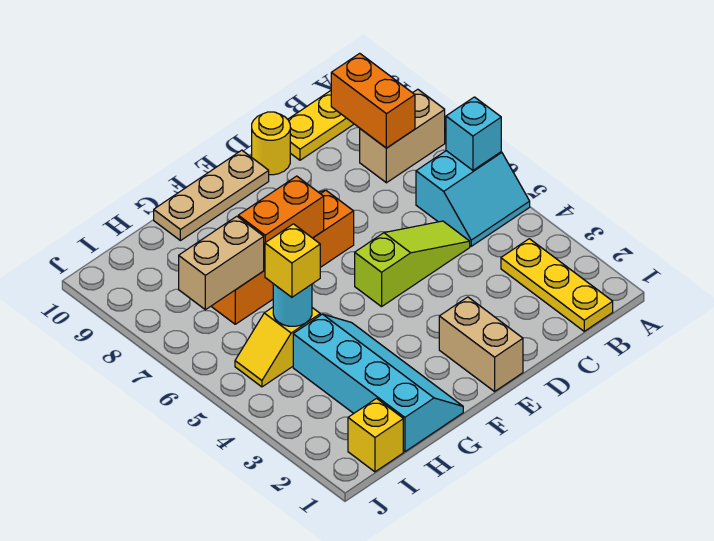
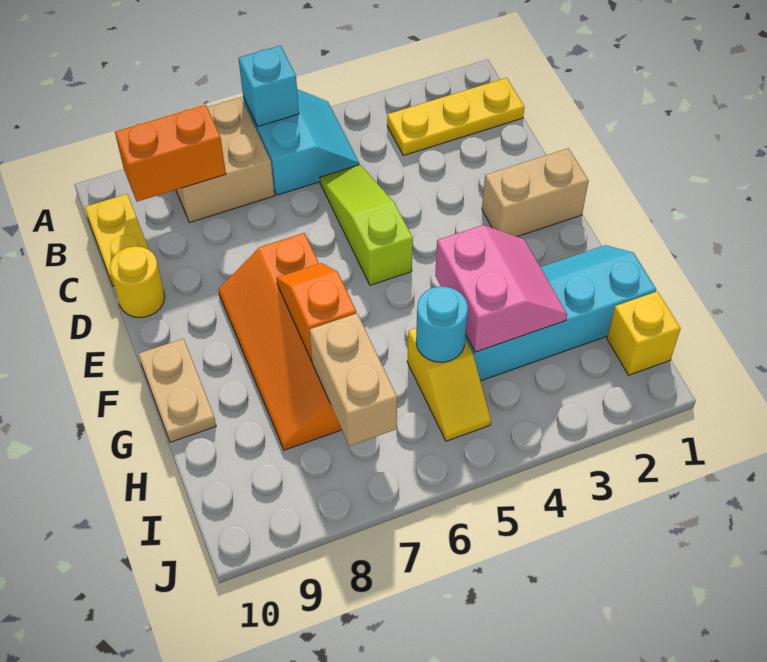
tan 1x2 brick [360,89,445,183] -> tan 2x2 brick [176,97,275,223]
tan 1x3 plate [154,150,269,241] -> tan 1x2 plate [139,339,216,442]
orange 1x2 brick [238,176,324,269] -> orange 1x2 slope [277,263,356,361]
none -> pink 2x2 slope [435,225,567,352]
yellow 1x1 brick [265,224,320,297] -> none

